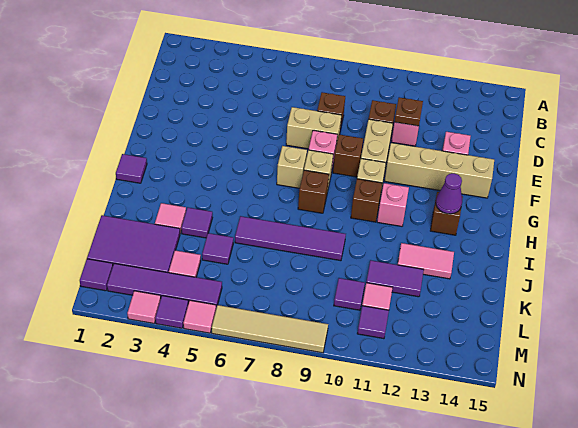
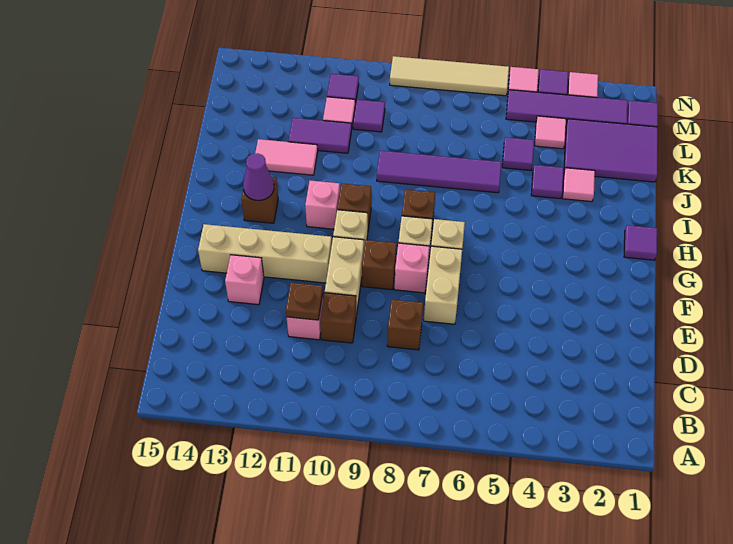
tan 1x2 brick [286,107,341,149] -> tan 1x2 brick turned to [424,246,462,324]

